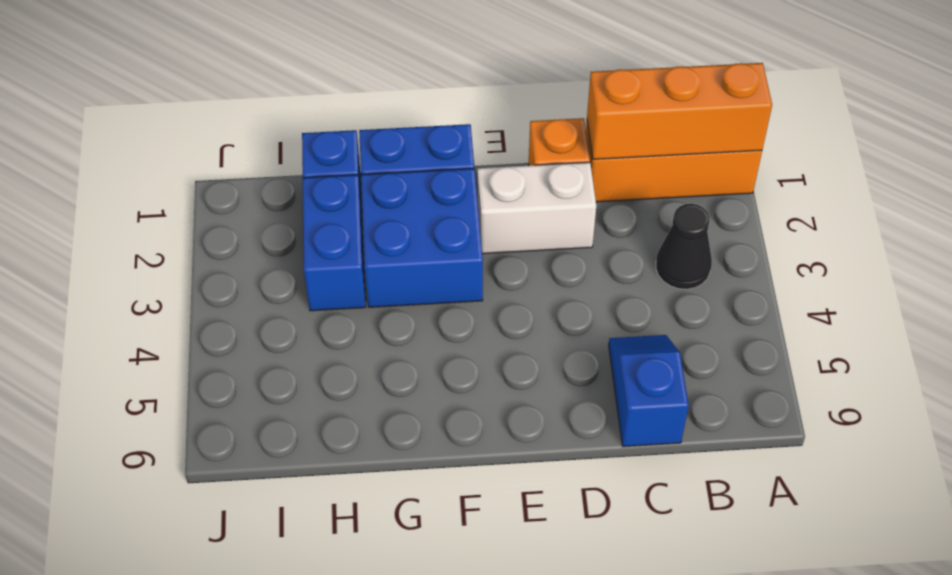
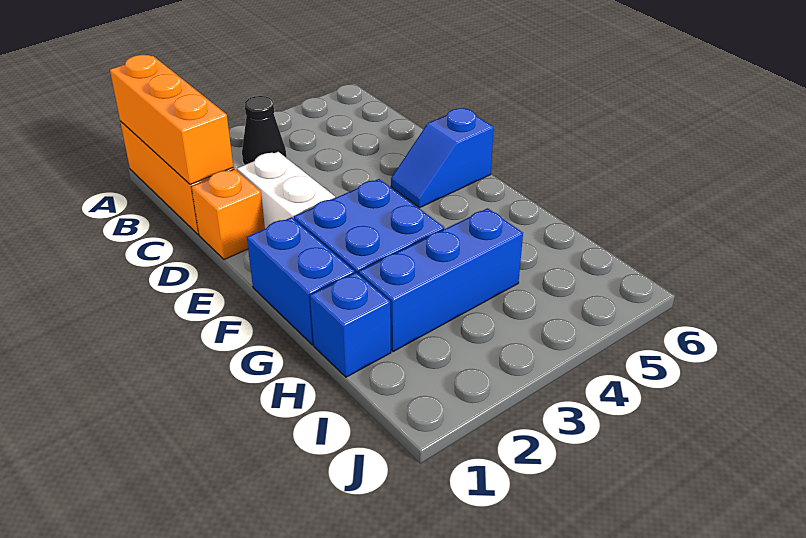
blue 1x2 slope [609,335,689,447] -> blue 1x2 slope moved to [391,108,494,208]
blue 1x2 brick [303,175,366,311] -> blue 1x3 brick [359,208,523,352]

